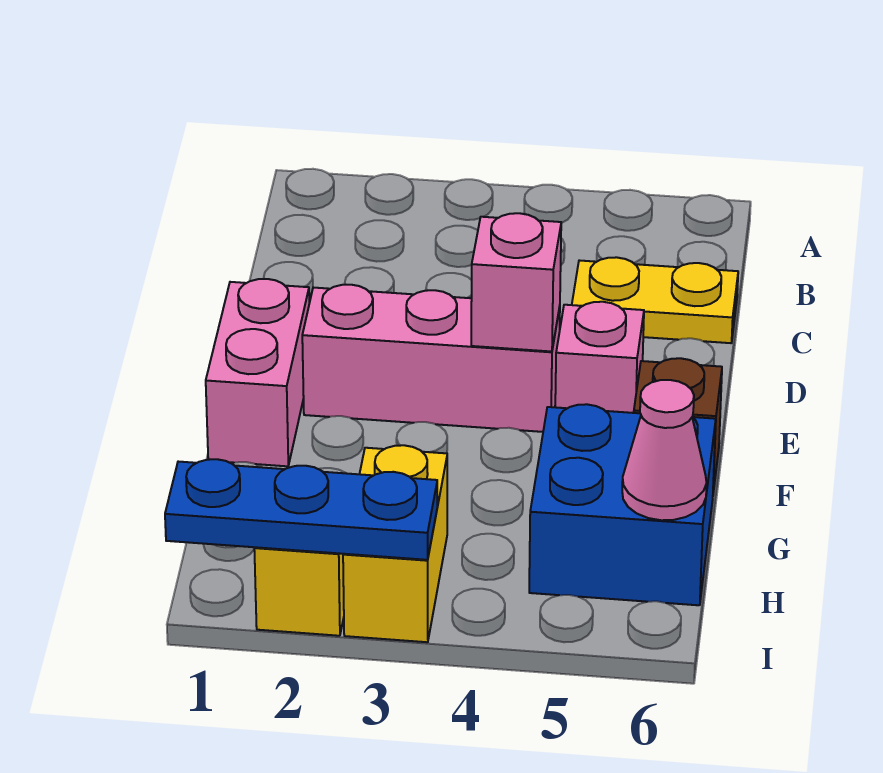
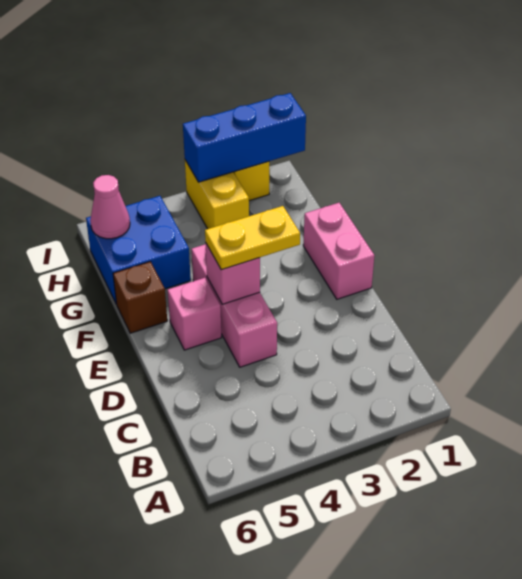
yellow 1x2 plate [572,257,738,343] -> yellow 1x2 plate moved to [205,206,300,270]
pink 1x3 brick [302,285,560,432] -> pink 1x3 brick turned to [191,244,277,367]
blue 1x3 plate [165,459,437,560] -> blue 1x3 brick [183,93,306,182]

